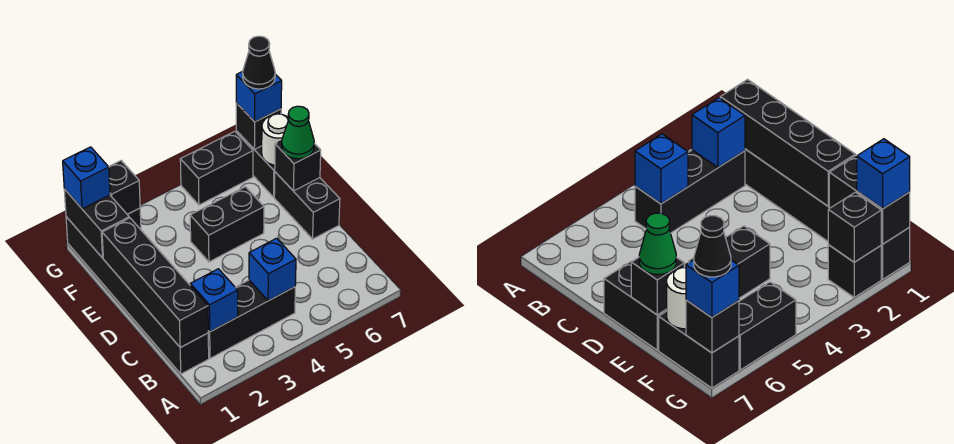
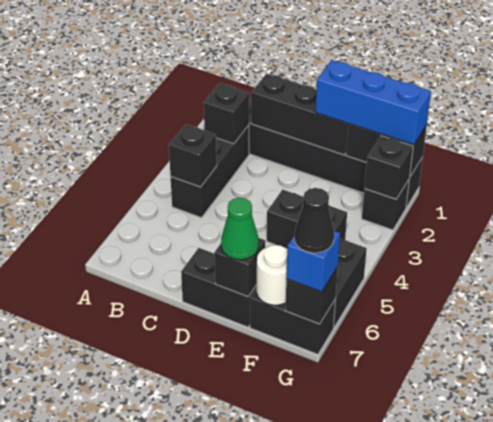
black 1x4 brick [102,218,208,347] -> black 1x3 brick [251,74,348,155]
blue 1x1 brick [190,269,238,332] -> black 1x1 brick [204,83,249,144]
blue 1x1 brick [249,238,296,301] -> black 1x1 brick [169,124,217,187]
black 1x2 brick [190,187,264,262] -> black 1x2 brick turned to [267,190,347,248]
blue 1x1 brick [63,147,110,209] -> blue 1x3 brick [315,60,431,145]

